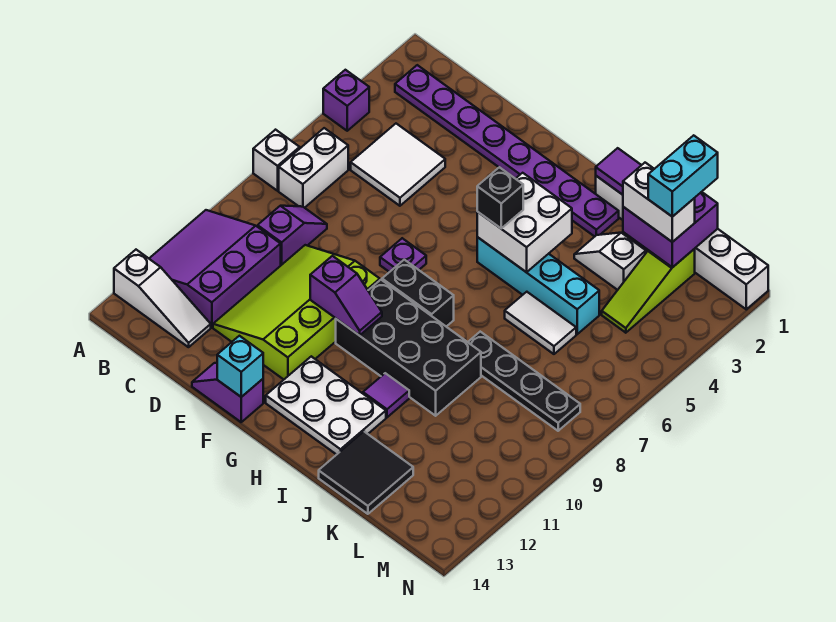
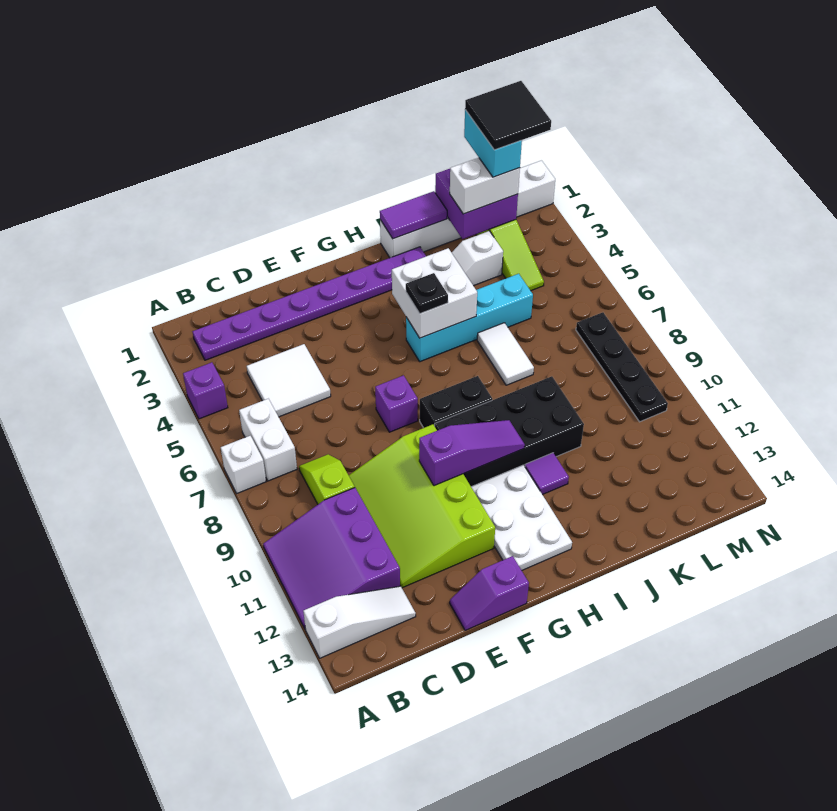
purple 1x2 slope [258,206,327,265] -> lime 1x2 slope [299,454,355,504]
purple 1x1 plate [380,238,426,272] -> purple 1x1 brick [375,375,418,432]
purple 1x2 slope [310,256,382,335] -> purple 1x3 slope [419,420,525,486]
cyan 1x1 brick [217,336,263,397] -> none
white 2x3 plate [266,356,386,455] -> white 2x3 plate turned to [471,465,572,570]
black 1x1 brick [477,167,523,228] -> black 1x1 plate [406,273,448,314]
white 1x2 tile [505,292,576,354] -> white 1x2 tile turned to [477,323,534,385]
black 1x4 plate [468,332,580,431] -> black 1x4 plate turned to [576,312,668,422]
black 2x2 tile [319,432,413,514] -> black 2x2 tile moved to [465,81,551,150]

